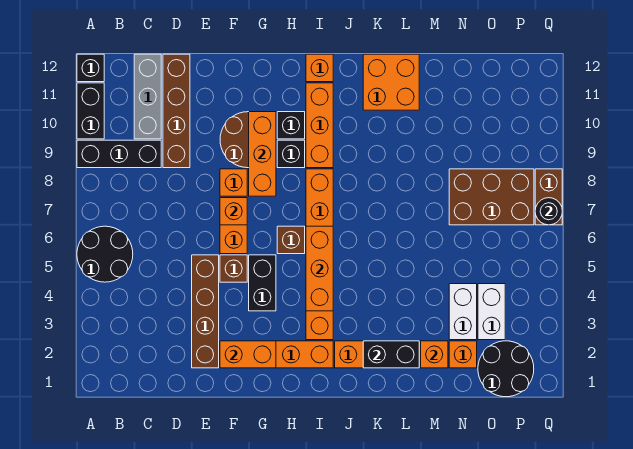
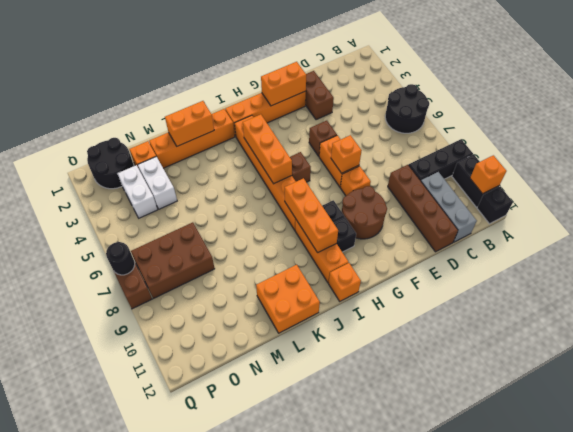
brown 1x4 brick [192,255,219,368] -> brown 1x2 brick [305,71,334,120]
black 1x2 brick [249,255,276,311] -> none
orange 1x3 brick [249,112,276,196] -> orange 1x3 brick moved to [285,178,338,253]
black 1x2 brick [363,341,419,368] -> orange 1x2 brick [165,101,214,146]
orange 1x1 brick [421,341,448,368] -> orange 1x1 brick moved to [470,155,506,194]

